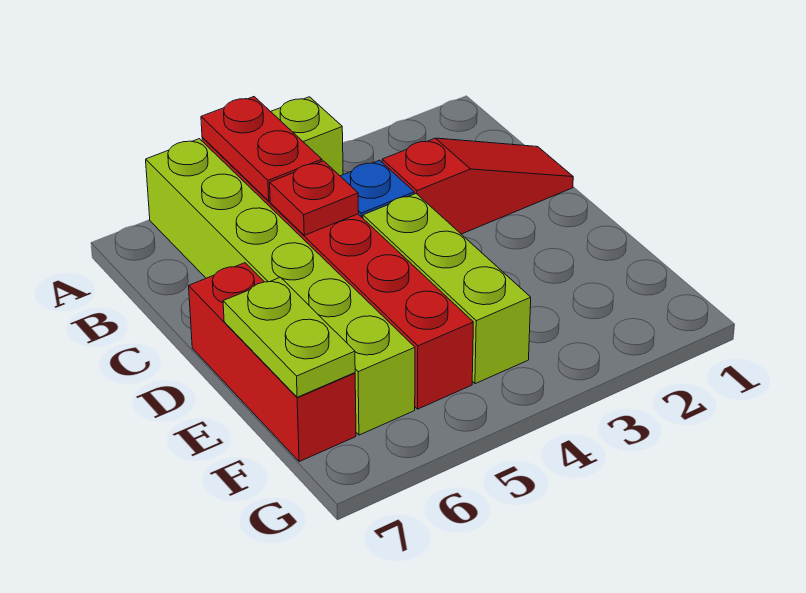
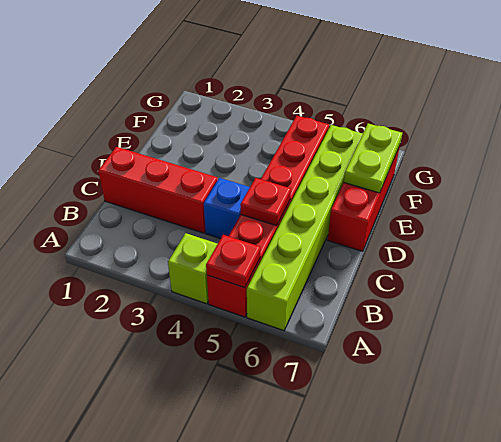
red 1x2 plate [201,97,322,201] -> red 1x1 plate [206,235,261,288]
red 1x3 slope [382,138,573,234] -> red 1x3 brick [98,147,218,233]
lime 1x3 brick [363,194,531,384] -> none

